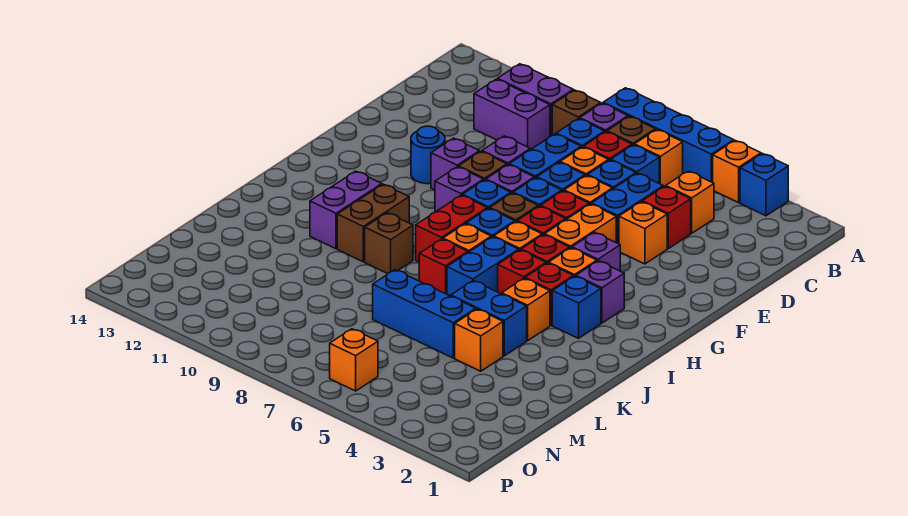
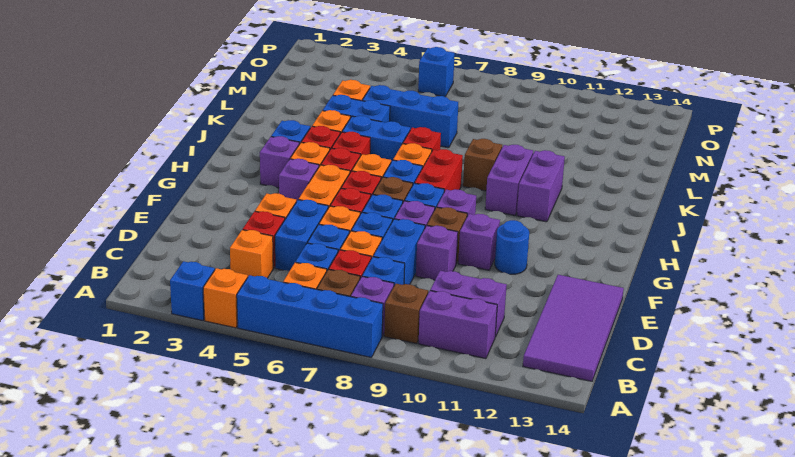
none -> purple 2x4 tile [523,275,624,381]
blue 1x2 brick [447,237,519,296] -> blue 1x2 brick turned to [342,116,410,162]
brown 1x2 brick [337,184,409,262] -> purple 1x2 brick [485,145,533,215]
orange 1x1 brick [330,329,378,391] -> blue 1x1 brick [418,47,455,97]

